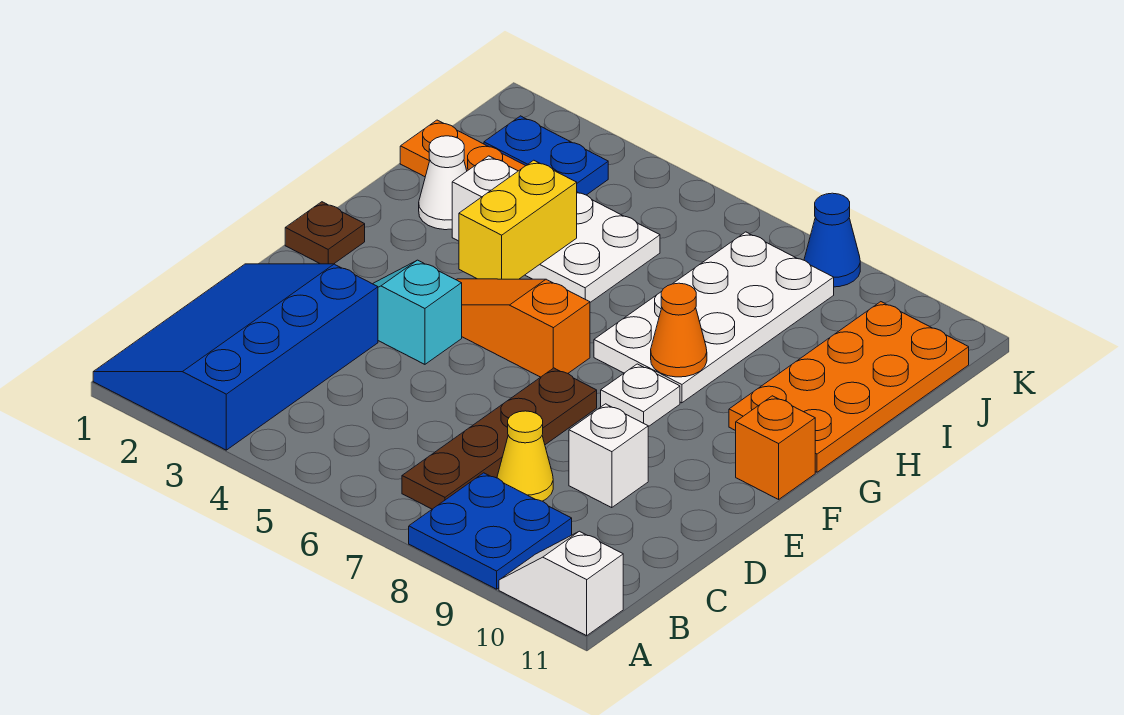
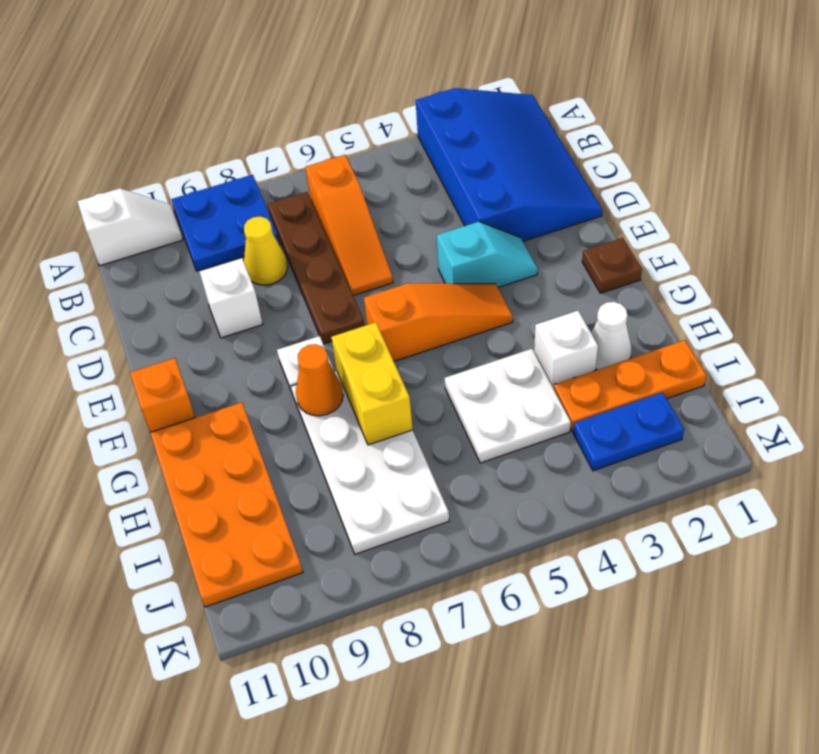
none -> orange 1x3 slope [305,155,393,296]
yellow 1x2 brick [459,160,577,279] -> yellow 1x2 brick moved to [331,322,413,445]
blue 1x1 cone [804,193,860,287] -> none

